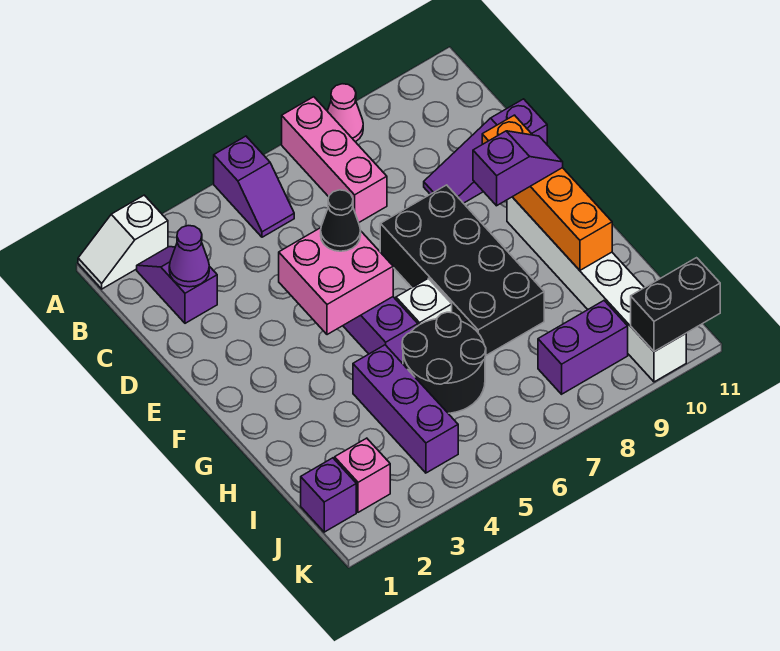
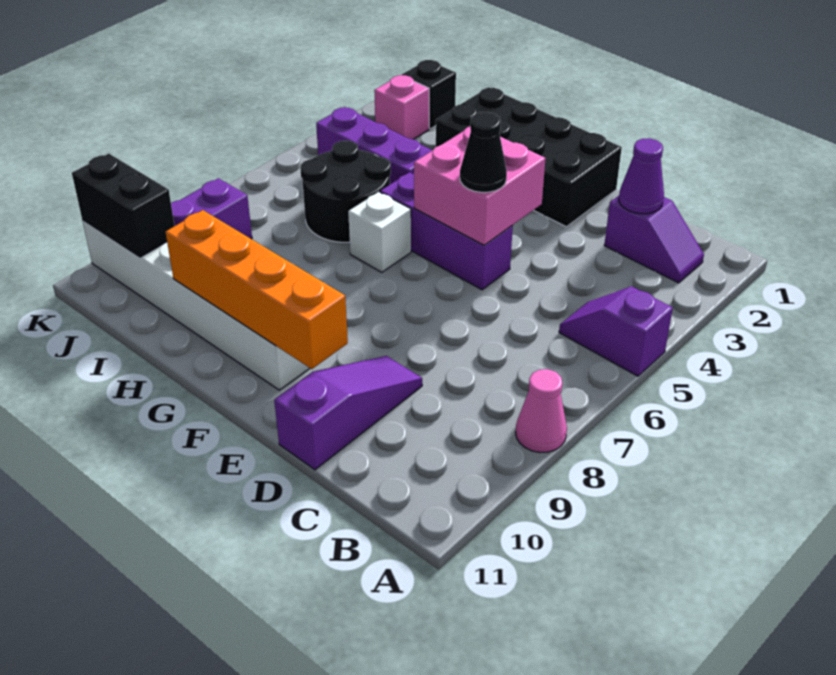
white 1x2 slope [78,195,168,289] -> none
pink 1x3 brick [282,97,387,222] -> none
black 2x4 brick [380,185,544,355] -> black 2x4 brick moved to [436,87,622,227]
purple 1x2 slope [473,131,563,206] -> none
purple 1x1 brick [301,458,356,532] -> black 1x1 brick [402,60,456,129]
black 1x2 brick [631,258,720,352] -> black 1x2 brick turned to [72,154,175,257]

